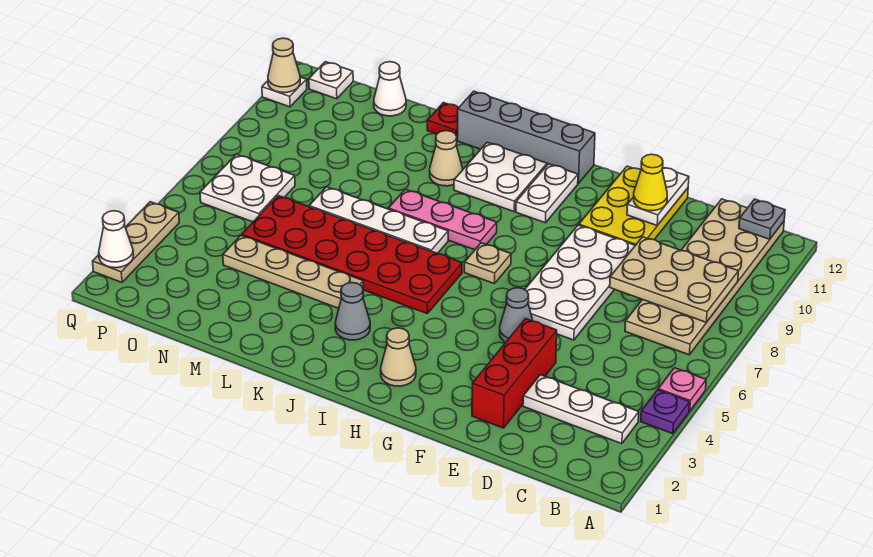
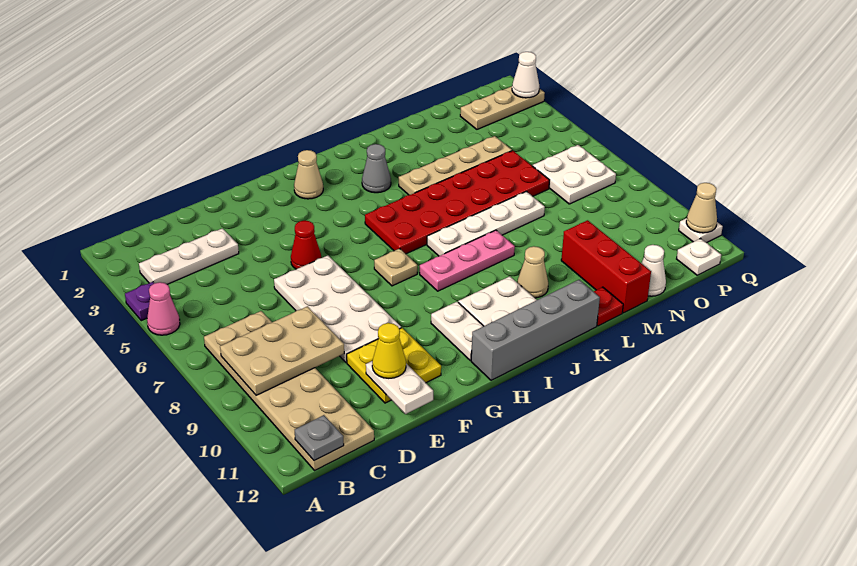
pink 1x1 plate [658,368,706,411] -> pink 1x1 cone [147,282,180,335]
red 1x3 brick [472,319,557,428] -> red 1x3 brick moved to [561,220,651,313]
yellow 2x3 plate [579,166,688,245] -> yellow 2x2 plate [347,328,441,403]
grey 1x1 cone [500,288,533,342] -> red 1x1 cone [291,221,321,269]
tan 1x3 plate [93,202,179,282] -> tan 1x3 plate turned to [460,86,545,129]

